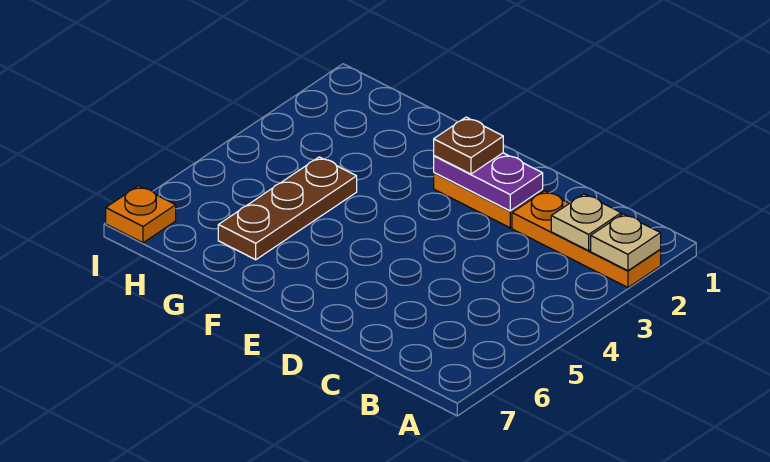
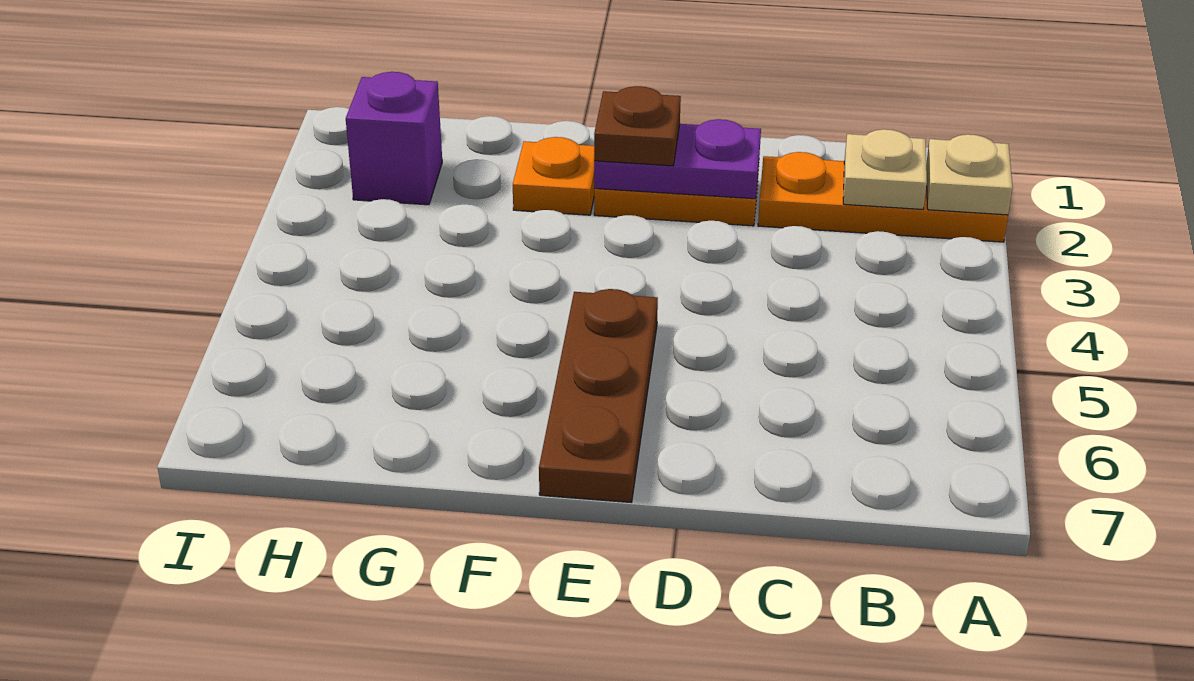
brown 1x3 plate [218,157,357,260] -> brown 1x3 plate moved to [539,289,658,502]
none -> purple 1x1 brick [346,72,442,205]
orange 1x1 plate [106,186,176,243] -> orange 1x1 plate moved to [513,137,594,215]

